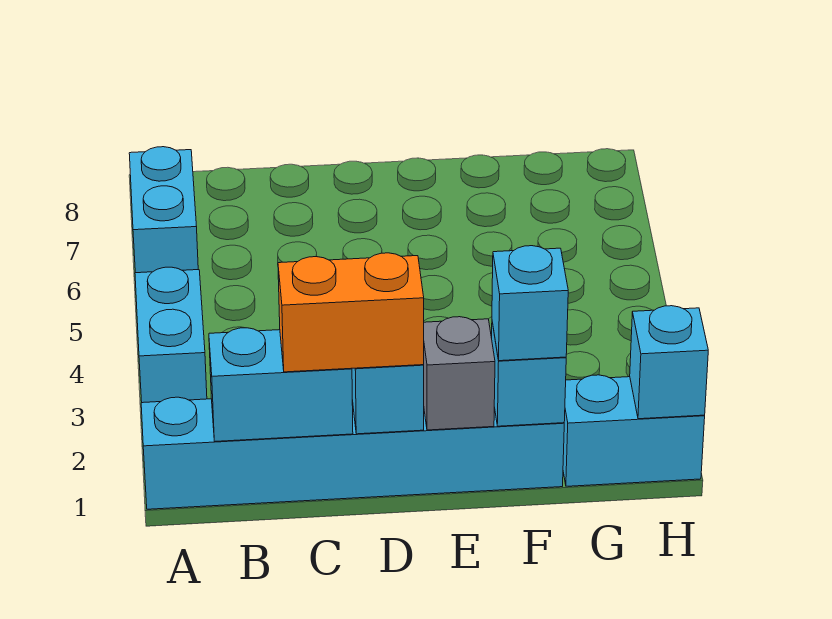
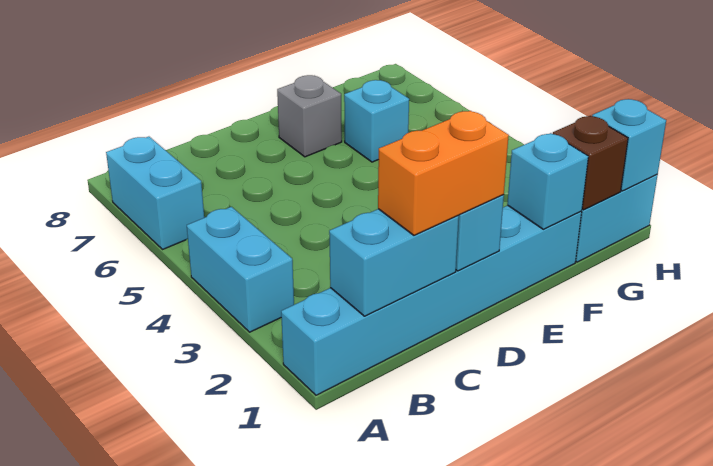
grey 1x1 brick [424,317,495,430] -> grey 1x1 brick moved to [277,75,342,157]
cyan 1x1 brick [492,246,568,361] -> cyan 1x1 brick moved to [344,80,409,162]
none -> brown 1x1 brick [553,116,628,210]

